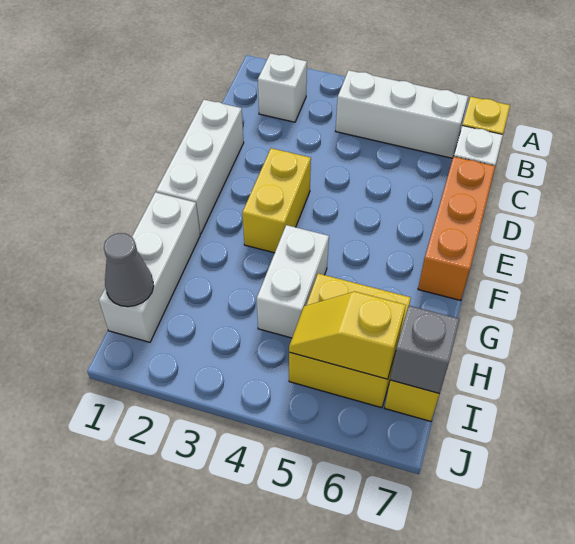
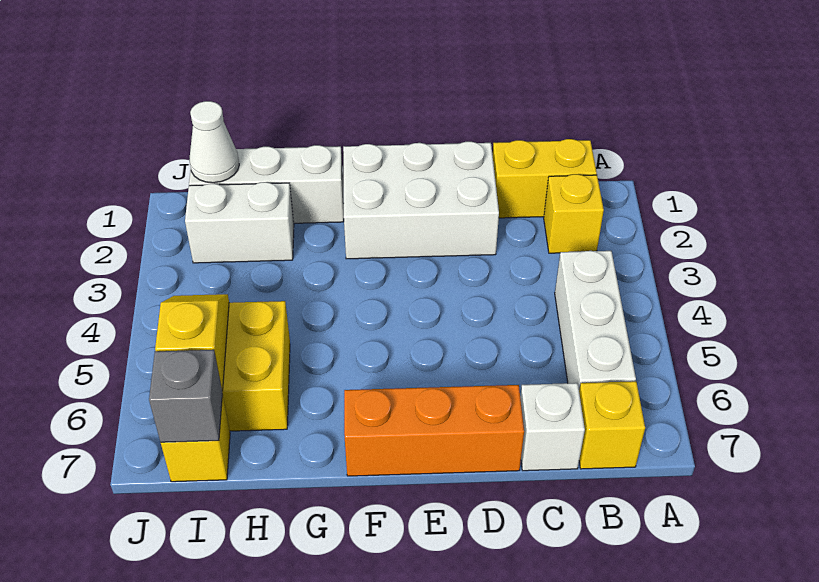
white 1x1 brick [258,53,307,122] -> yellow 1x1 brick [544,174,604,253]
white 1x3 brick [156,100,244,234] -> white 2x3 brick [343,142,499,259]
yellow 1x2 brick [242,148,311,253] -> yellow 1x2 brick moved to [493,139,597,218]
white 1x2 brick [257,225,329,338] -> white 1x2 brick moved to [185,182,294,263]
grey 1x1 cone [104,233,154,307] -> white 1x1 cone [189,101,239,183]

